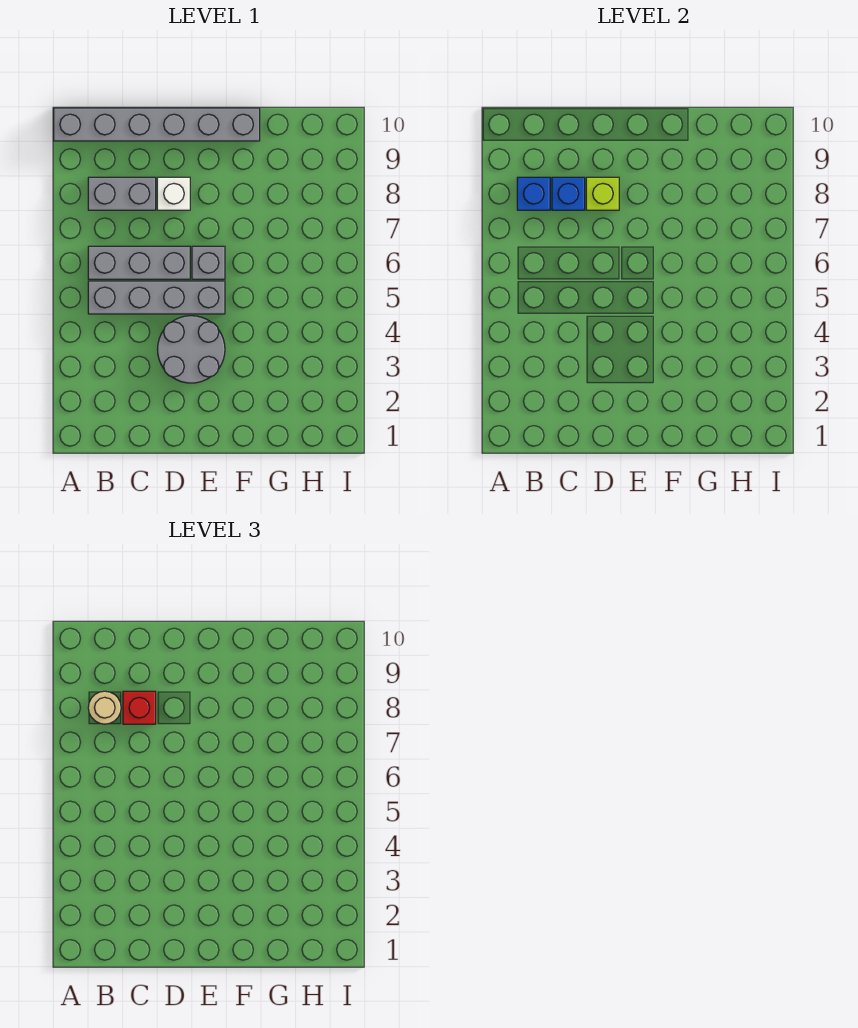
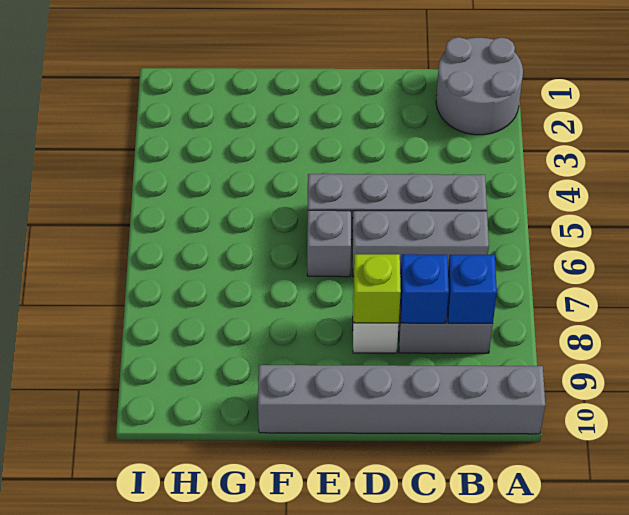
tan 1x1 round brick [88,691,121,724] -> none
red 1x1 brick [123,691,156,724] -> none
grey 2x2 round brick [158,316,225,383] -> grey 2x2 round brick moved to [436,37,523,135]

